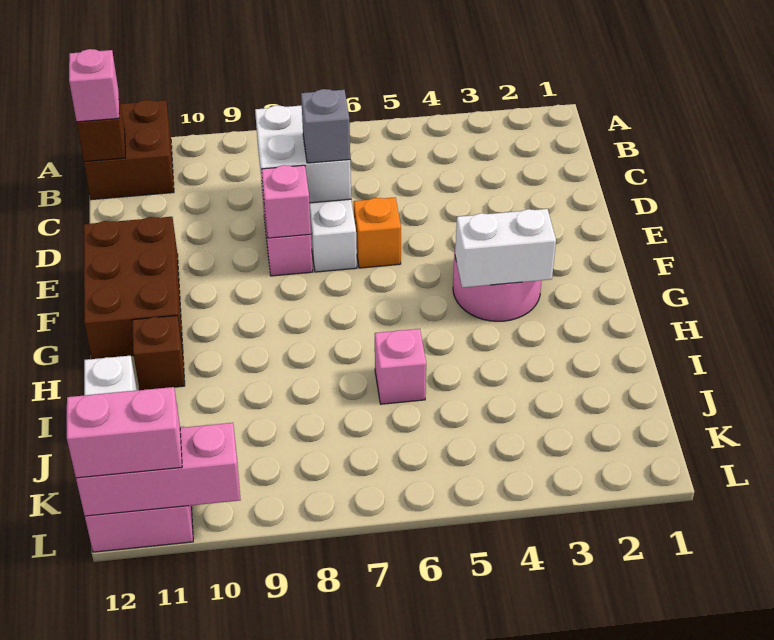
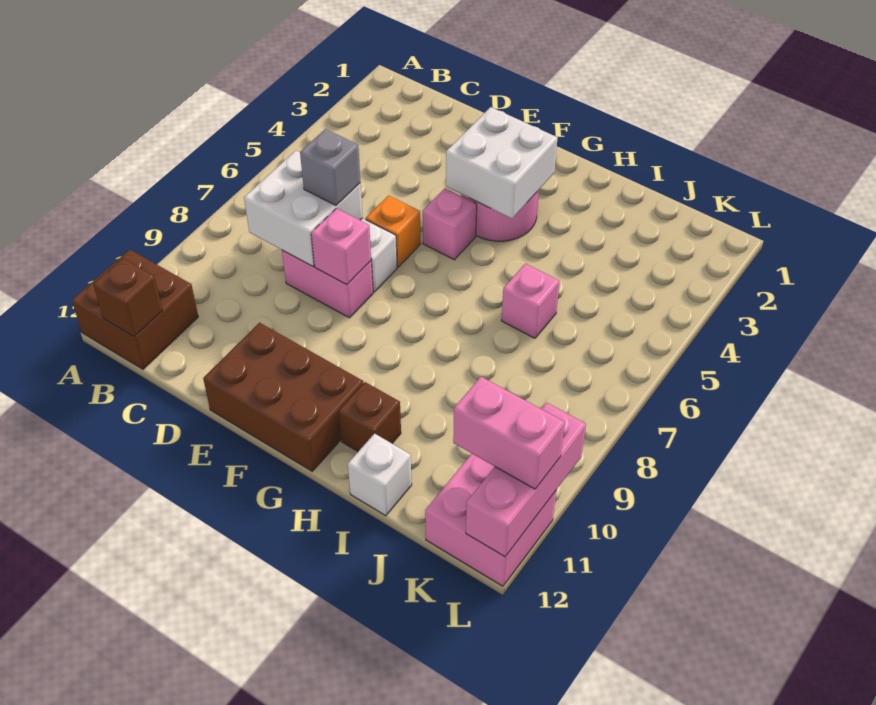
pink 1x1 brick [69,49,119,122] -> pink 1x1 brick moved to [423,188,477,260]
white 1x2 brick [455,209,556,288] -> white 2x2 brick [446,107,557,219]
pink 1x2 brick [67,387,182,478] -> pink 1x2 brick turned to [453,377,565,489]

